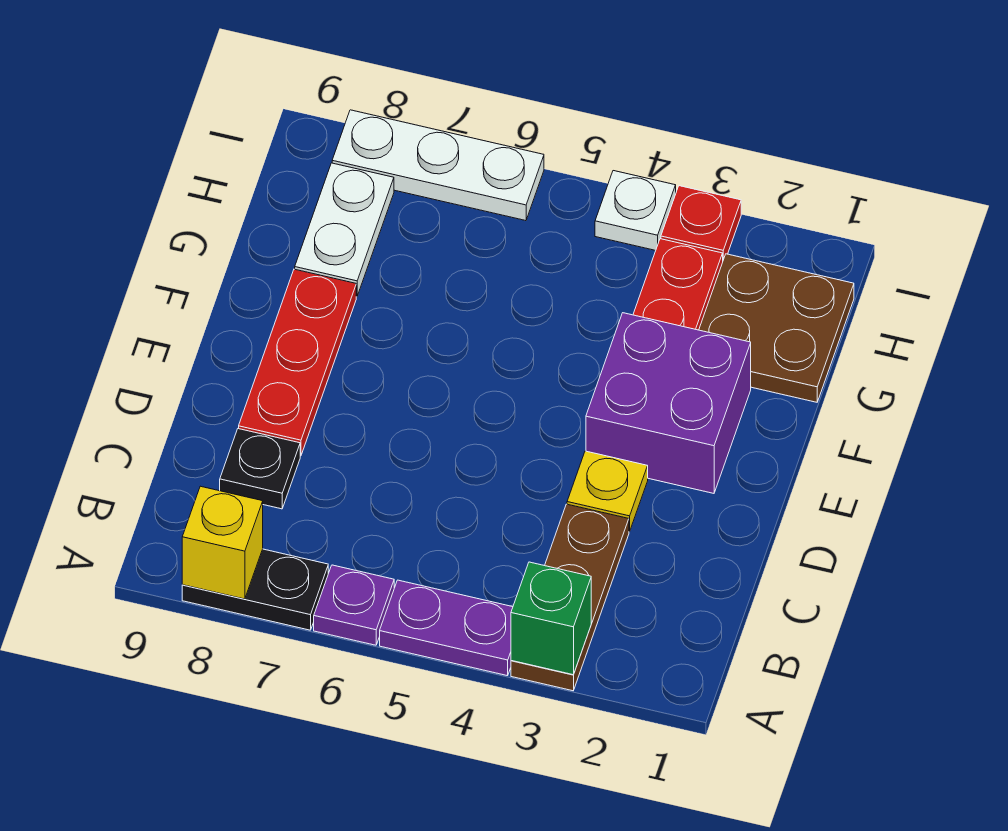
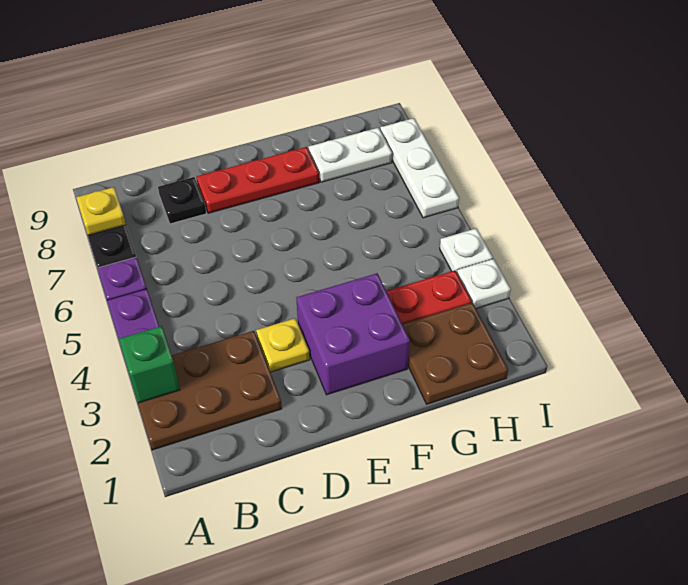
brown 1x3 plate [511,504,629,691] -> brown 2x3 plate [138,331,282,450]
yellow 1x1 brick [182,486,263,599] -> yellow 1x1 plate [76,187,126,235]
red 1x1 plate [661,186,741,260] -> white 1x1 plate [457,259,511,308]

